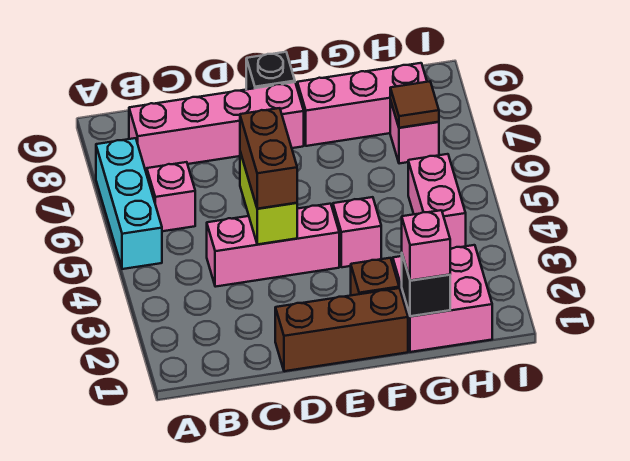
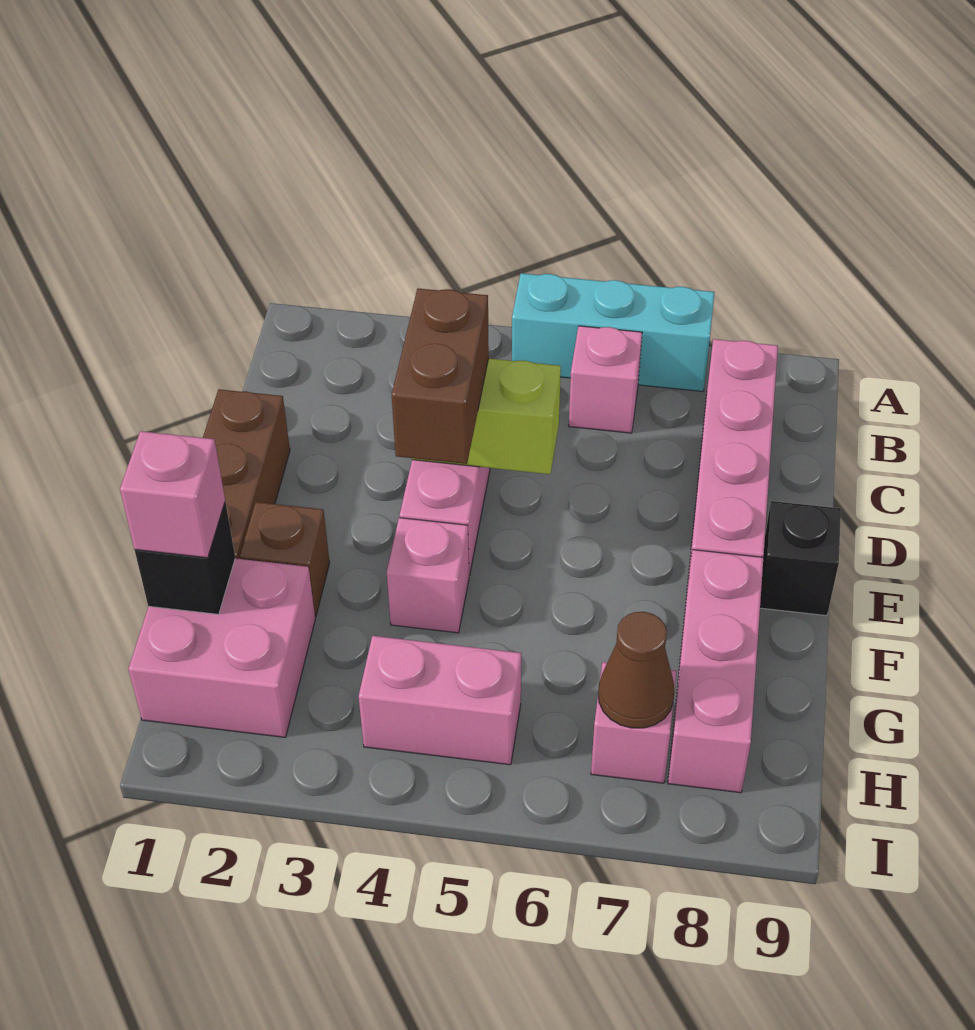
brown 1x2 brick [240,108,297,209] -> brown 1x2 brick turned to [392,288,489,464]
brown 1x1 tile [390,81,439,128] -> brown 1x1 cone [598,612,675,728]

